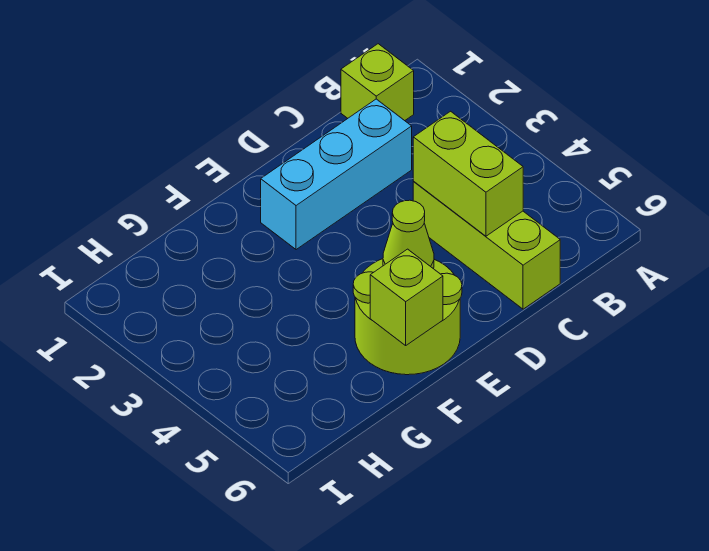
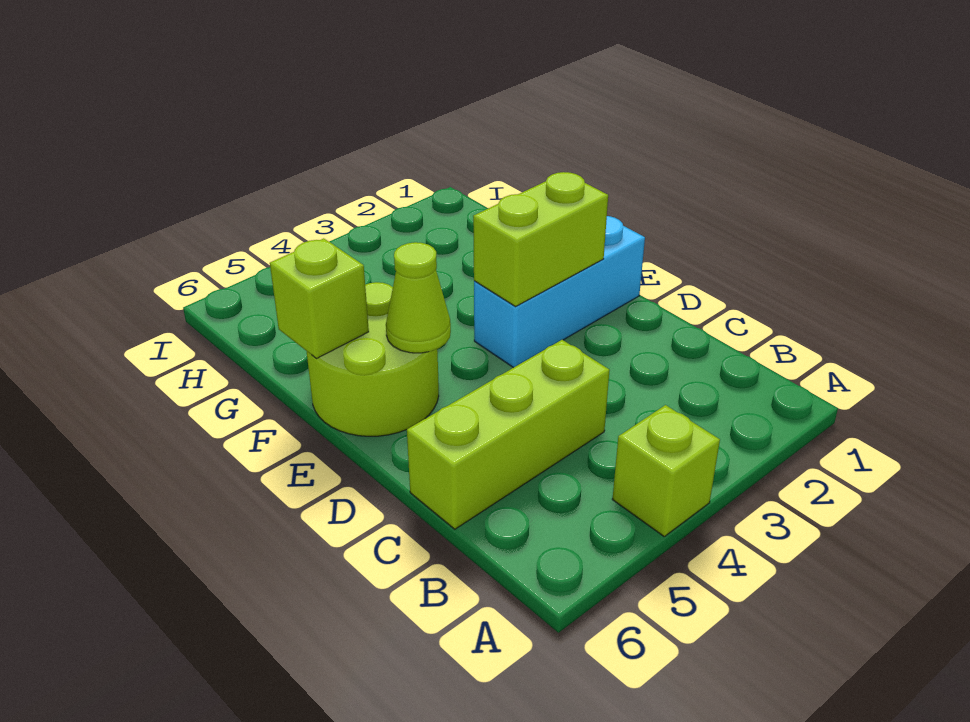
lime 1x1 brick [341,44,414,121] -> lime 1x1 brick moved to [612,405,720,536]
cyan 1x3 brick [261,99,412,250] -> cyan 1x3 brick turned to [474,216,645,368]
lime 1x2 brick [413,111,523,236] -> lime 1x2 brick moved to [473,172,608,307]

